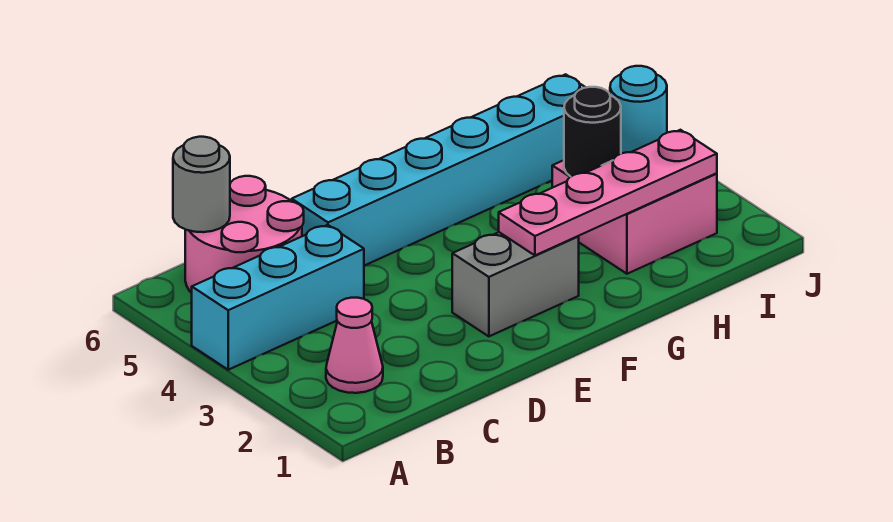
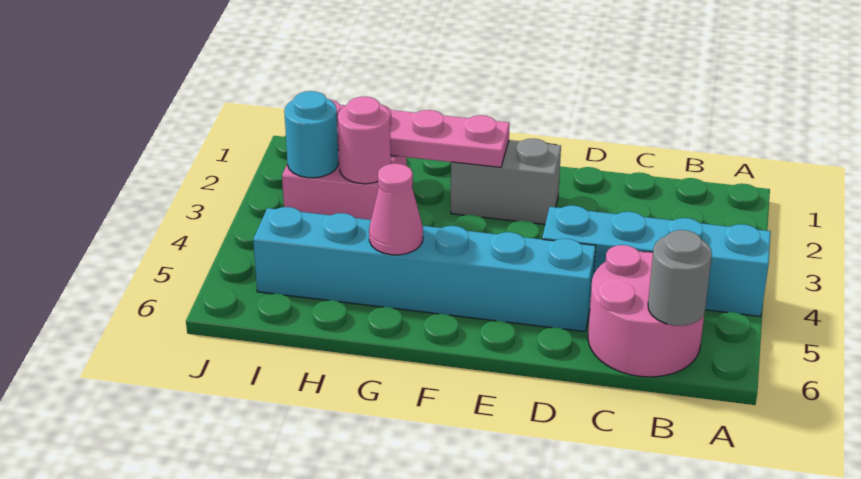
cyan 1x3 brick [192,225,364,370] -> cyan 1x4 brick [542,205,771,316]
pink 1x1 cone [326,298,383,393] -> pink 1x1 cone moved to [369,163,423,255]
black 1x1 round brick [564,87,621,177] -> pink 1x1 round brick [338,97,391,184]

